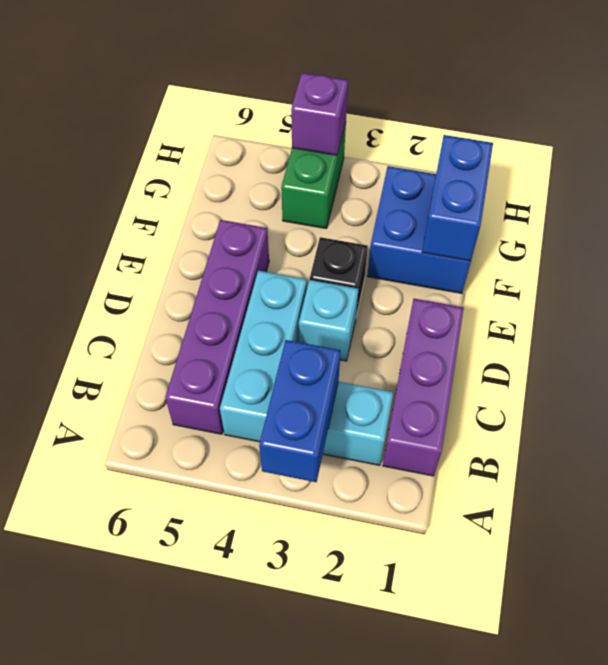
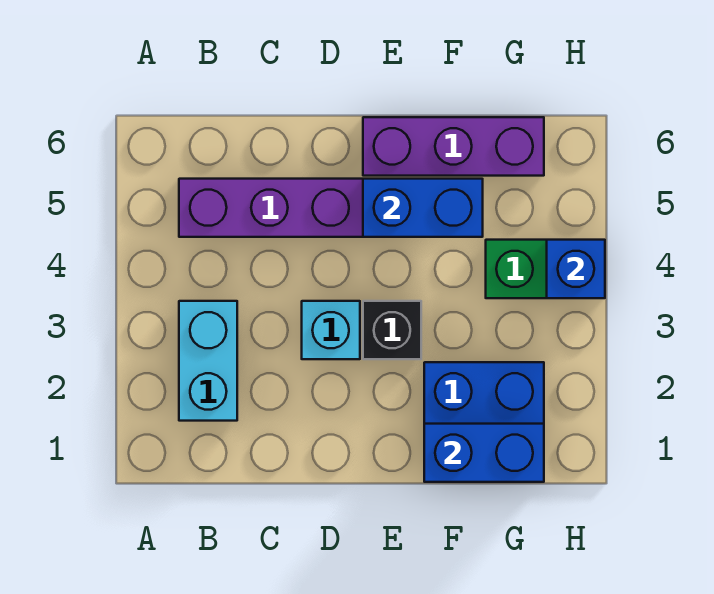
blue 1x2 brick [259,340,341,482] -> blue 1x2 brick moved to [363,179,483,237]
purple 1x3 brick [383,299,464,476] -> purple 1x3 brick moved to [363,117,544,176]
cyan 1x3 brick [220,271,307,442] -> none
purple 1x1 brick [291,73,348,155] -> blue 1x1 brick [547,240,605,298]

